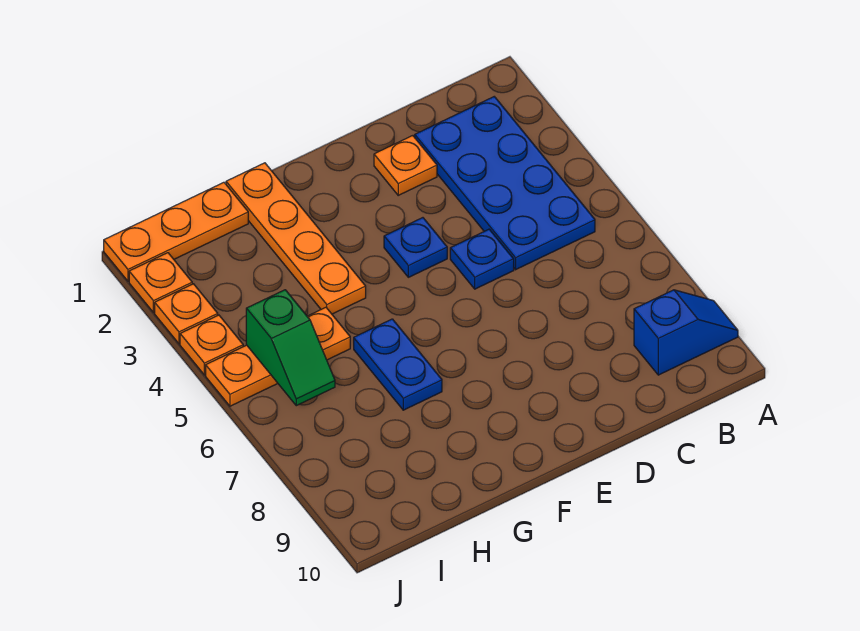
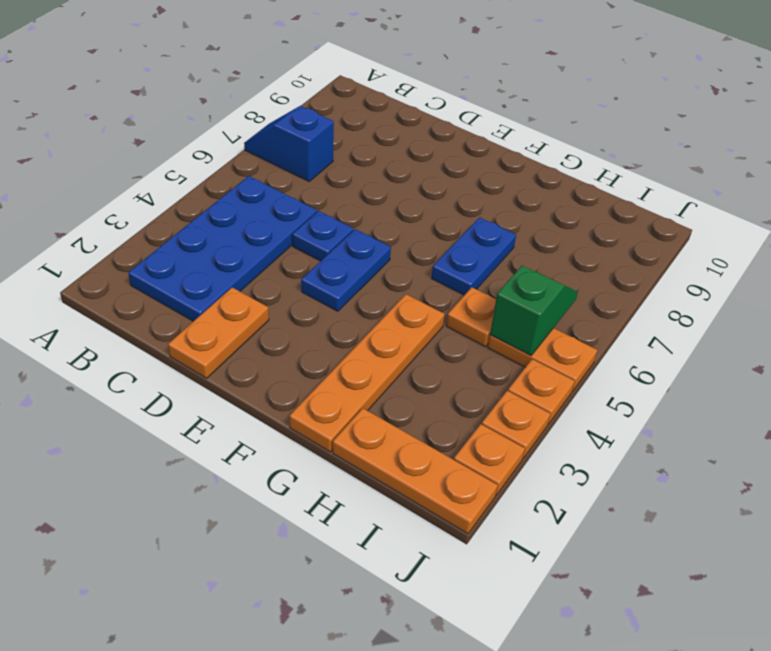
blue 1x2 slope [634,290,738,375] -> blue 1x2 slope moved to [244,106,334,181]
orange 1x1 plate [374,136,437,195] -> orange 1x2 plate [168,287,269,378]
blue 1x1 plate [384,218,447,277] -> blue 1x2 plate [301,229,391,311]

